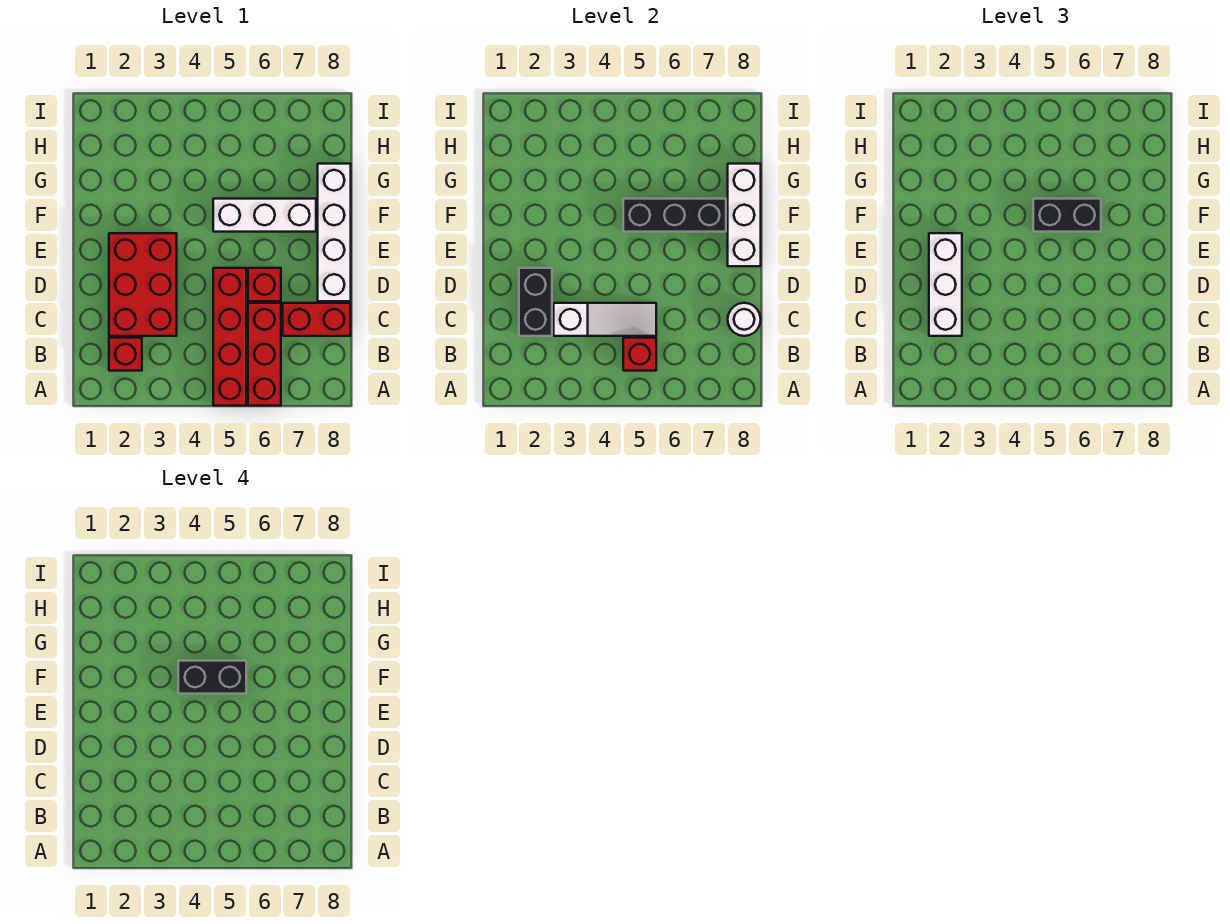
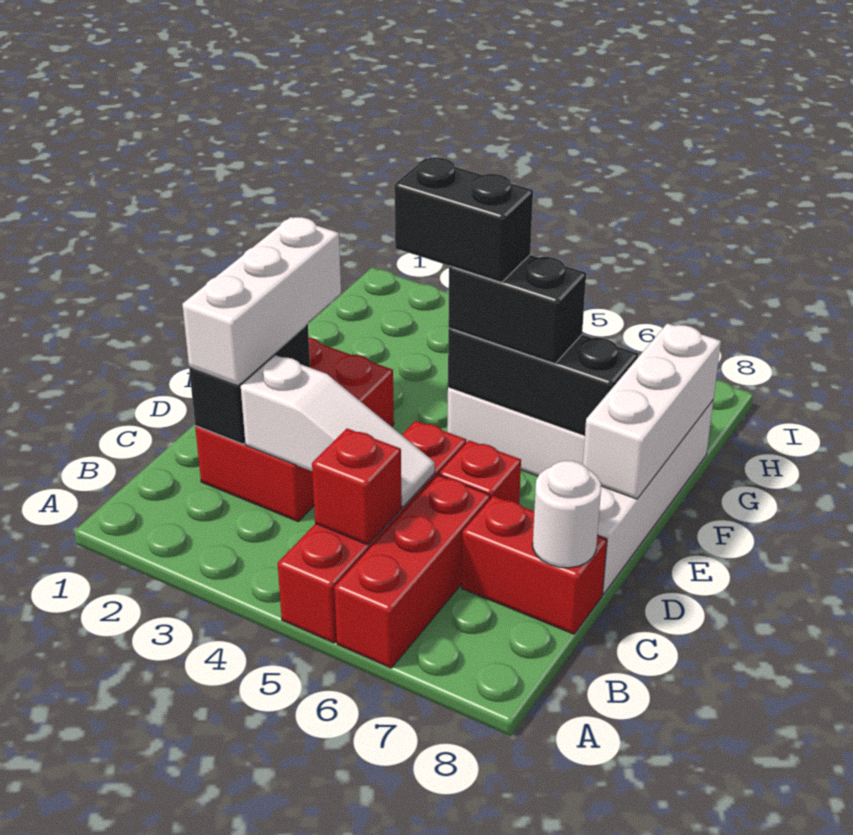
red 1x1 brick [109,338,142,371] -> none

